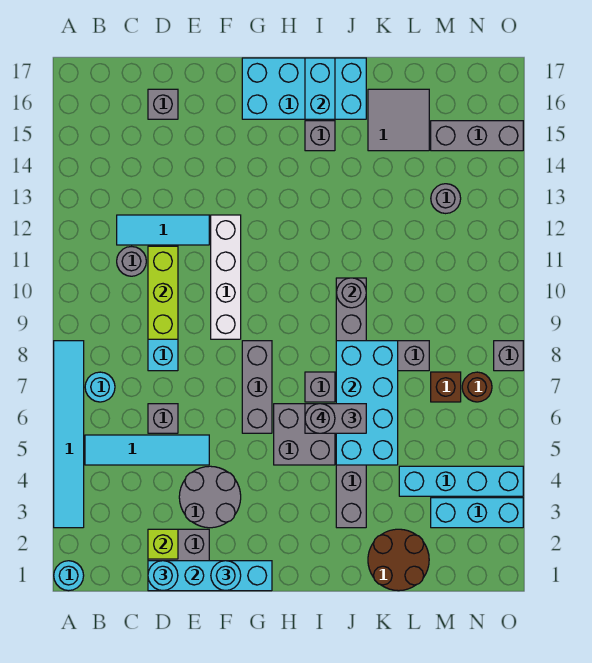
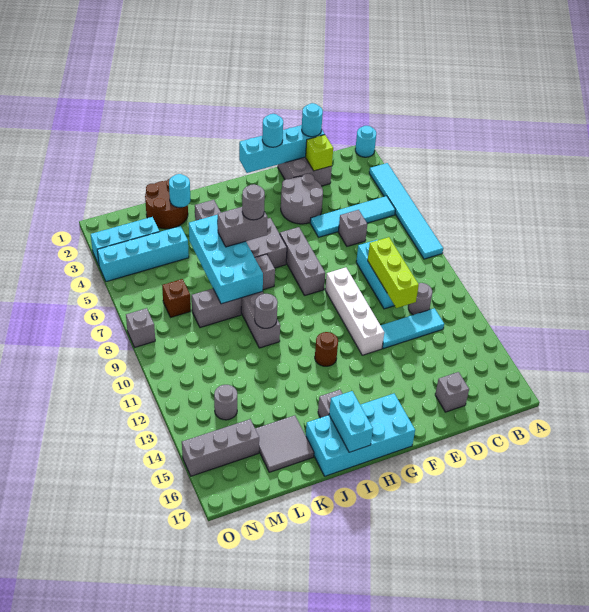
cyan 1x1 round brick [85,372,115,402] -> cyan 1x1 round brick moved to [169,174,190,208]
brown 1x1 round brick [462,372,492,402] -> brown 1x1 round brick moved to [315,332,338,366]

